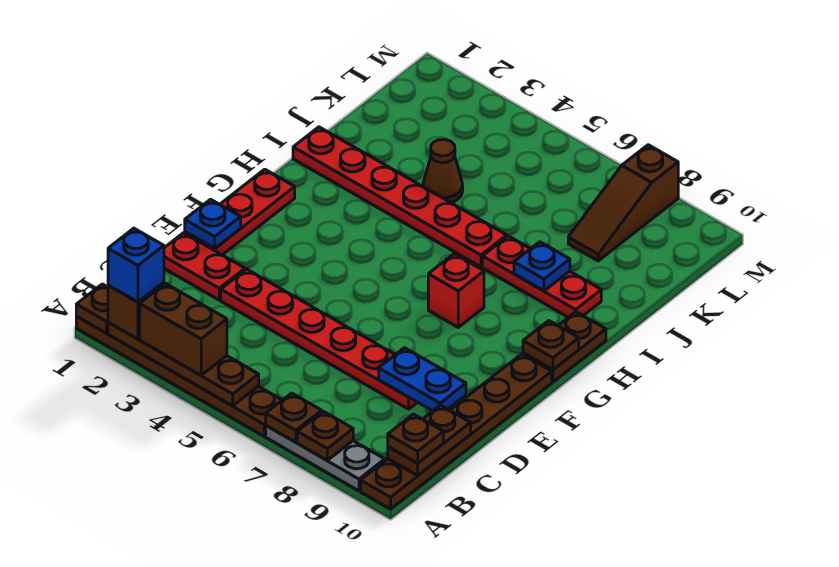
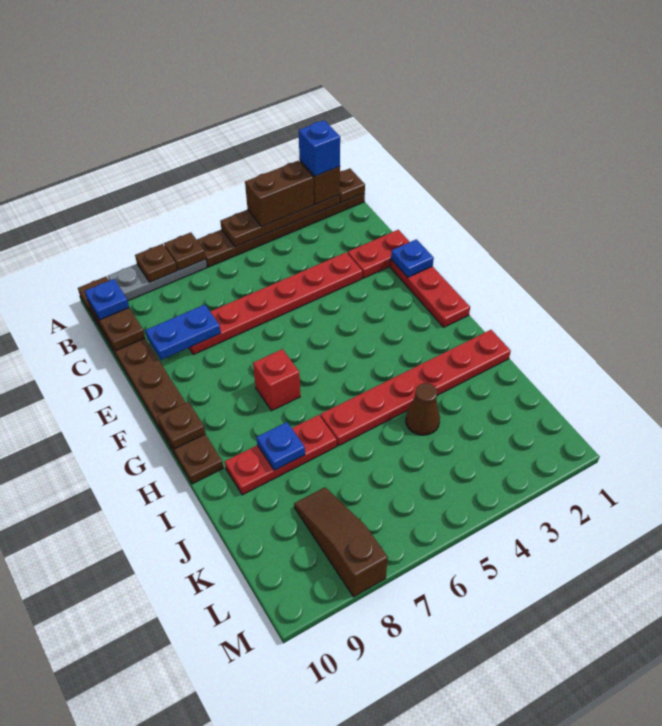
brown 1x1 plate [388,414,443,463] -> blue 1x1 plate [85,279,129,320]

